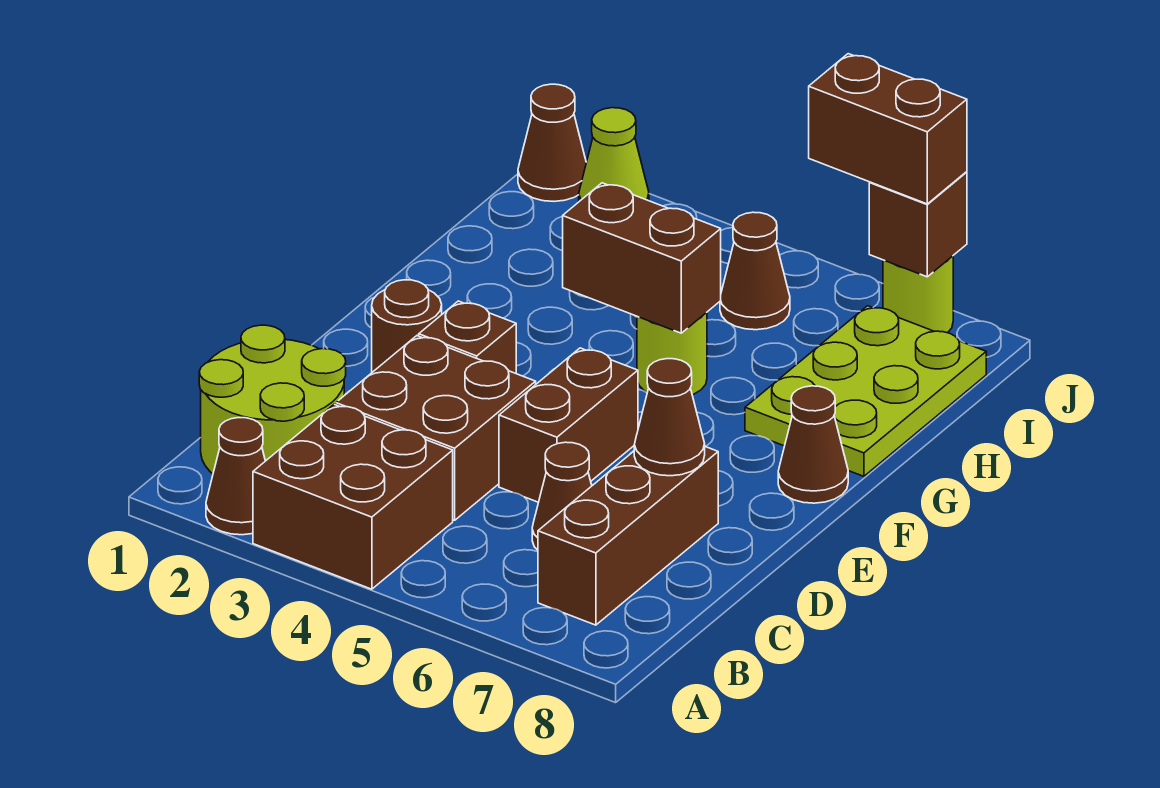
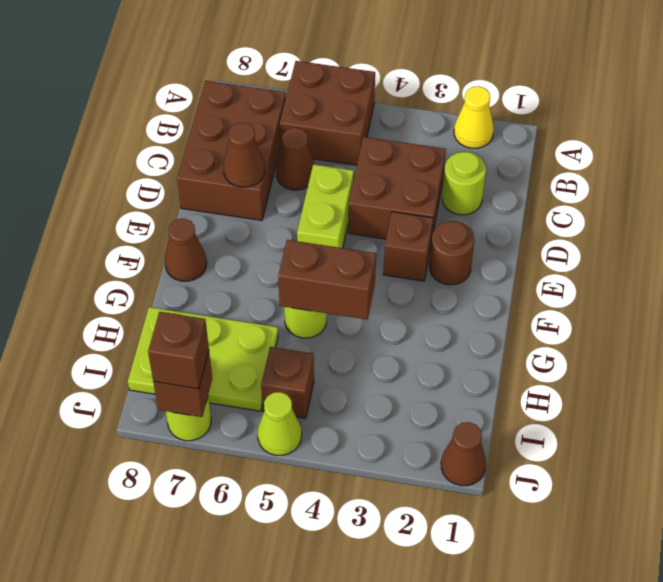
brown 1x1 cone [206,418,265,535] -> yellow 1x1 cone [454,86,494,148]
brown 2x2 brick [253,405,453,589] -> brown 2x2 brick moved to [280,61,375,165]
lime 2x2 round brick [199,325,346,474] -> lime 1x1 round brick [442,152,486,215]
brown 1x3 brick [538,447,718,625] -> brown 2x3 brick [177,81,286,220]
brown 1x2 brick [499,348,638,502] -> lime 1x2 brick [297,164,354,248]
lime 2x3 plate [745,306,986,476] -> lime 2x3 plate turned to [128,307,278,411]
brown 1x1 cone [720,212,790,330] -> brown 1x1 brick [261,347,314,418]
lime 1x1 cone [579,108,649,201] -> lime 1x1 cone moved to [258,392,302,455]
brown 1x2 brick [809,54,967,204] -> brown 1x1 brick [148,312,209,389]

